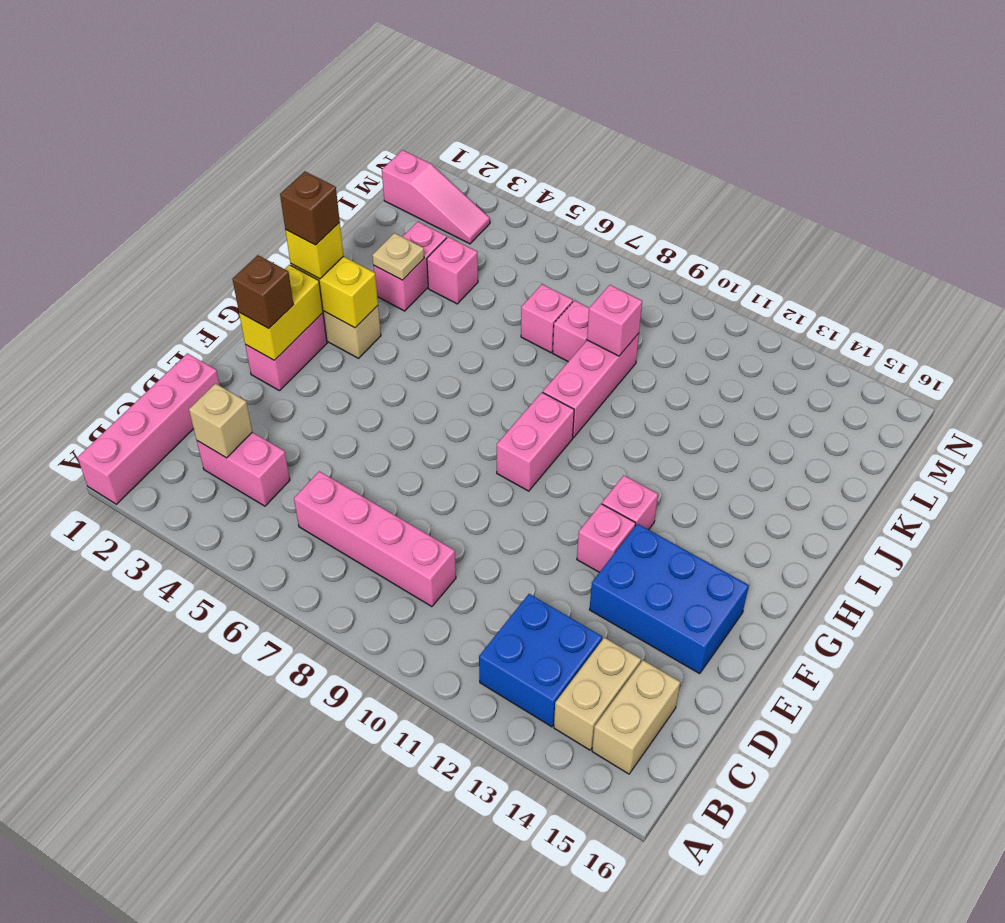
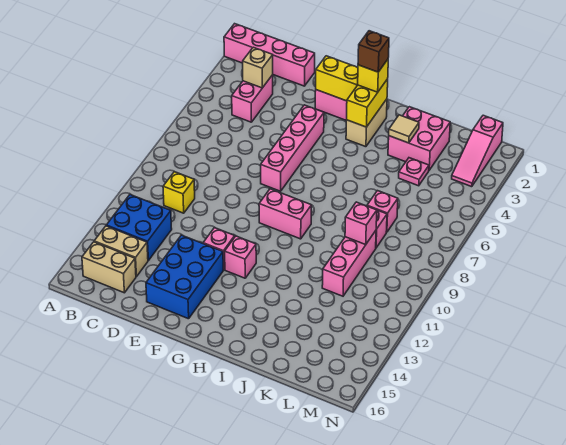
pink 1x4 brick [294,471,456,607] -> pink 1x4 brick moved to [261,105,324,191]
none -> yellow 1x1 brick [163,172,195,213]
brown 1x1 brick [233,255,294,328] -> none
pink 1x3 brick [543,333,639,438] -> pink 1x3 brick turned to [322,231,376,296]
pink 1x2 brick [373,222,447,311] -> pink 2x2 brick [388,107,450,170]
tan 1x1 plate [372,233,424,280] -> tan 1x1 tile [389,115,419,143]
pink 1x1 brick [427,237,478,304] -> pink 1x1 plate [399,158,429,186]

